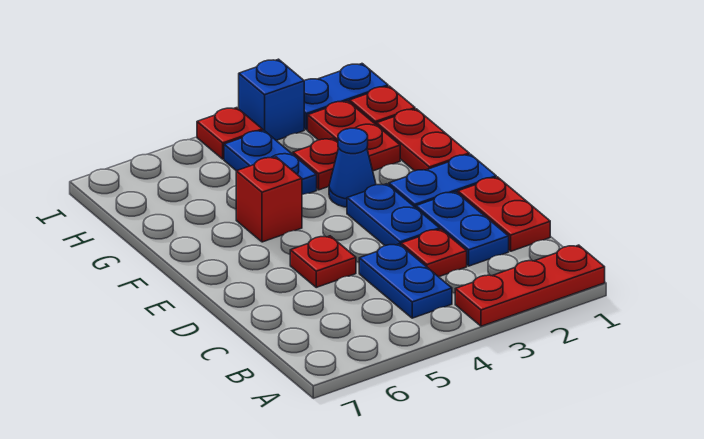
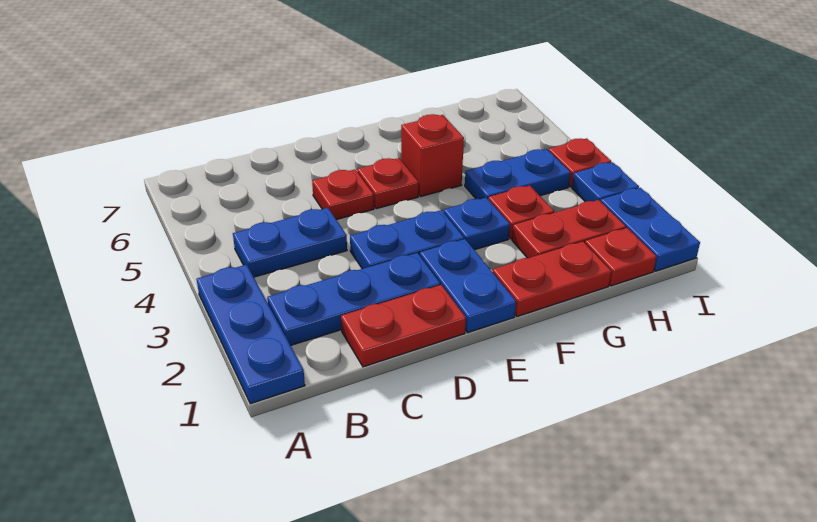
red 1x3 plate [455,245,605,326] -> blue 1x3 plate [197,265,305,404]
blue 1x2 plate [416,192,509,266] -> blue 1x3 plate [267,253,440,345]
red 1x1 plate [401,229,467,277] -> red 1x1 plate moved to [357,158,419,209]
blue 1x1 cone [329,128,376,207] -> blue 1x1 plate [444,198,510,250]
blue 1x1 brick [239,59,304,141] -> blue 1x1 plate [572,162,639,202]

